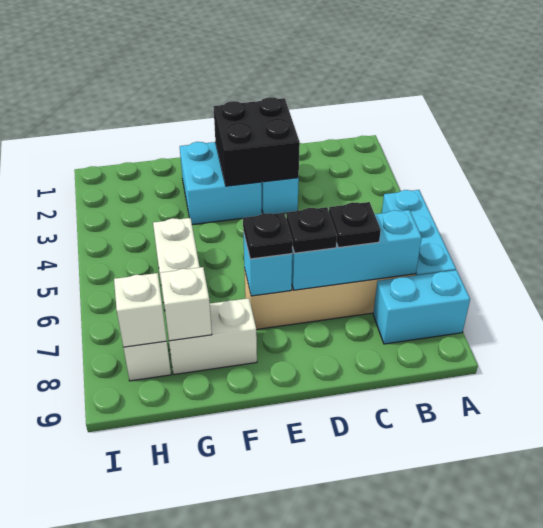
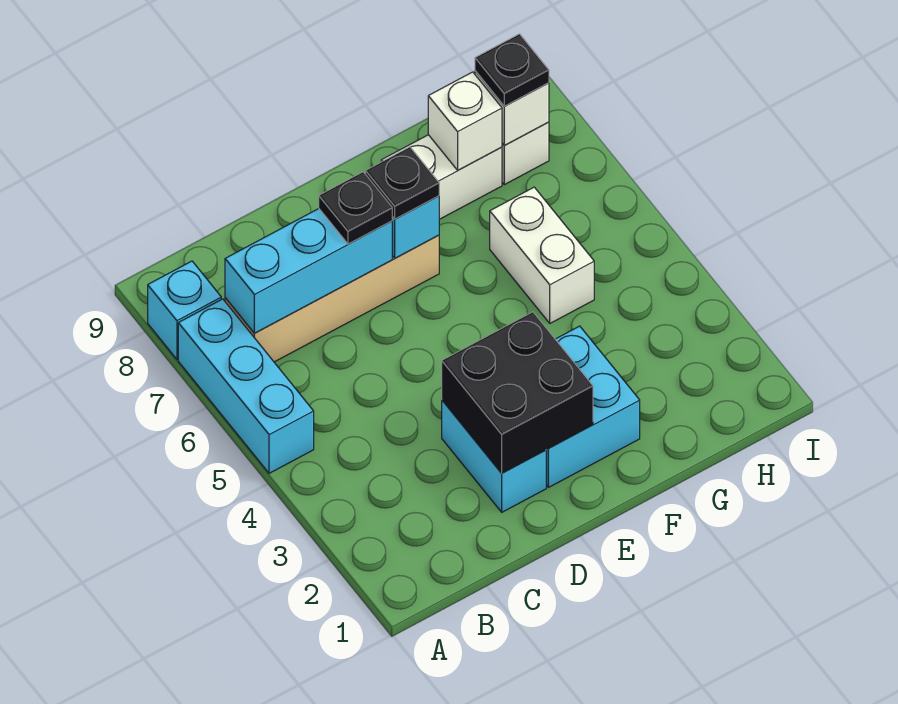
cyan 1x2 brick [373,270,470,344] -> cyan 1x1 brick [148,261,221,359]
black 1x1 plate [329,202,381,248] -> black 1x1 plate moved to [475,34,549,106]

